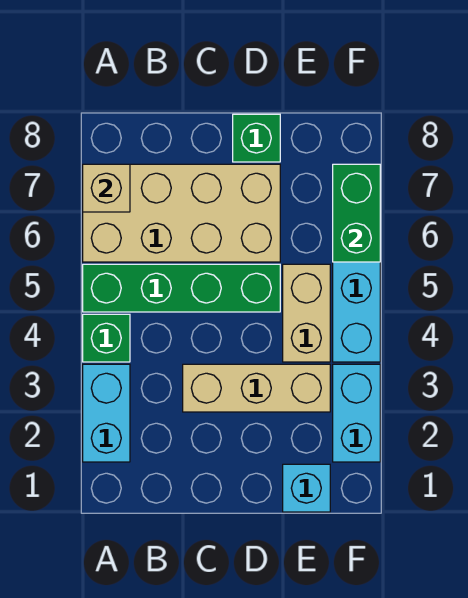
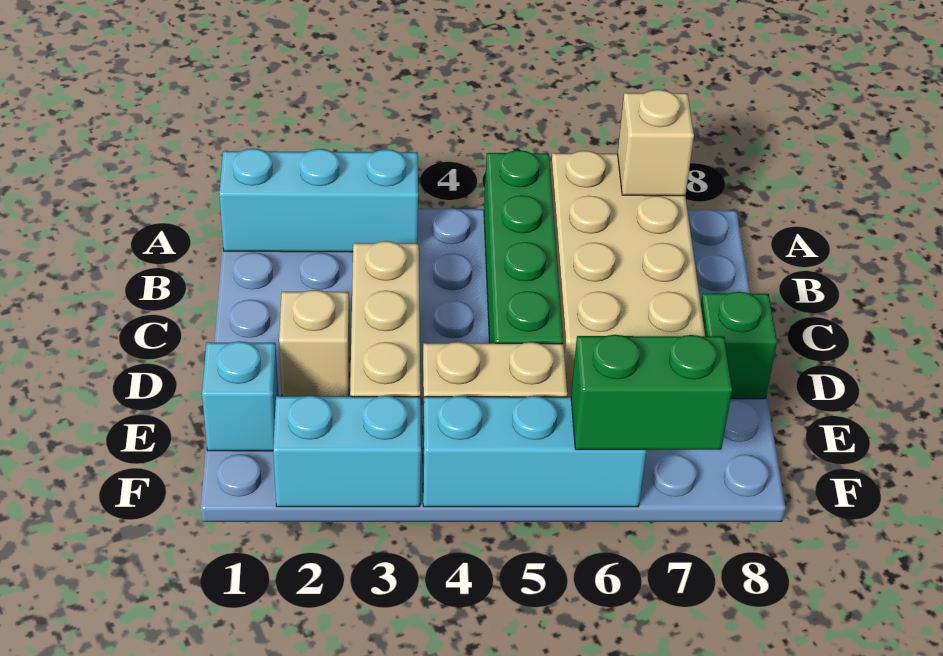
cyan 1x2 brick [83,364,130,462] -> cyan 1x3 brick [219,148,418,252]
green 1x1 brick [83,314,130,362] -> none
none -> tan 1x1 brick [279,290,350,396]

